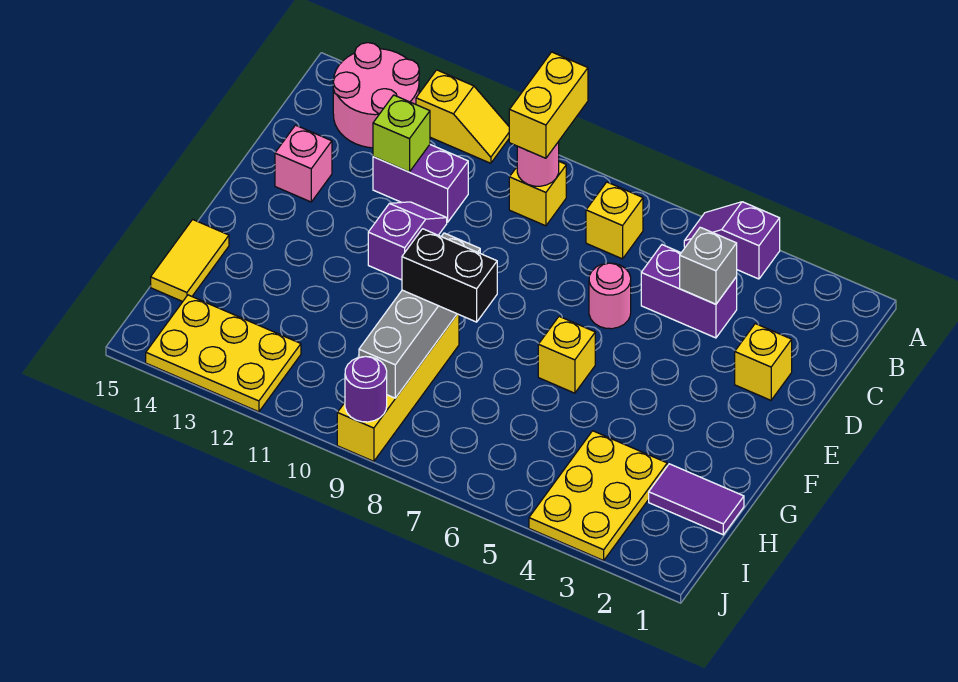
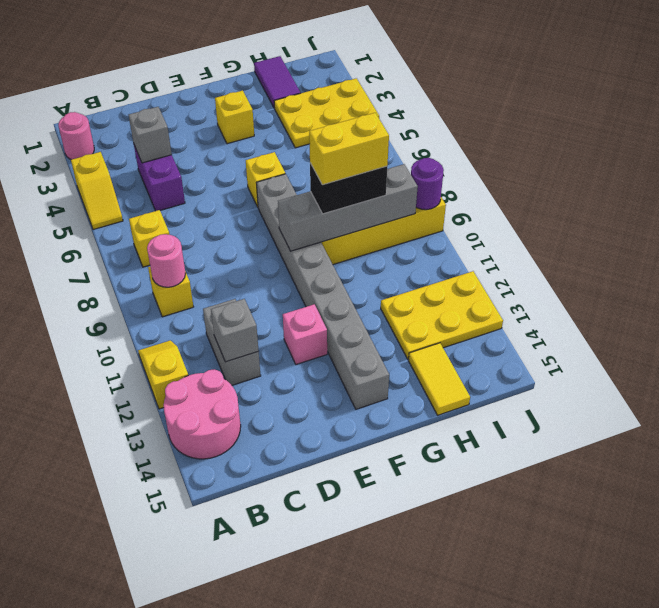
purple 1x2 slope [684,202,780,279] -> yellow 1x2 slope [71,152,123,230]
yellow 1x2 brick [509,52,588,158] -> yellow 1x2 brick moved to [309,113,389,185]
purple 1x2 brick [373,145,468,222] -> grey 1x2 brick [203,299,261,385]
lime 1x1 brick [373,95,430,172] -> grey 1x1 brick [211,299,259,362]
yellow 1x1 brick [735,324,792,400] -> yellow 1x1 brick moved to [215,90,254,144]
pink 1x1 round brick [589,263,631,329] -> pink 1x1 round brick moved to [58,112,94,160]
purple 1x2 slope [368,202,447,280] -> none
pink 1x1 brick [275,125,332,202] -> pink 1x1 brick moved to [283,304,327,365]
none -> grey 1x8 brick [257,174,389,409]
black 1x2 brick [402,229,497,322] -> black 1x2 brick turned to [310,163,387,214]
yellow 1x2 tile [151,220,229,302] -> yellow 1x2 tile turned to [408,343,470,415]
yellow 2x3 plate [146,295,301,412] -> yellow 2x3 plate turned to [381,271,503,359]

